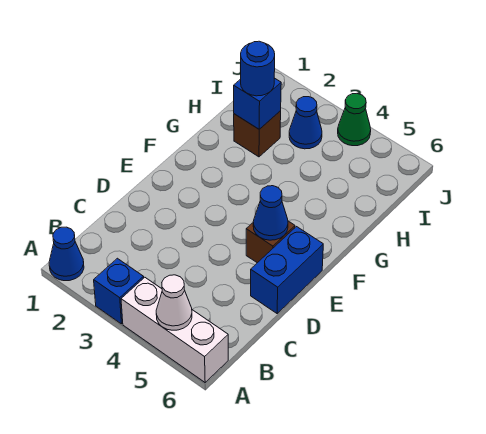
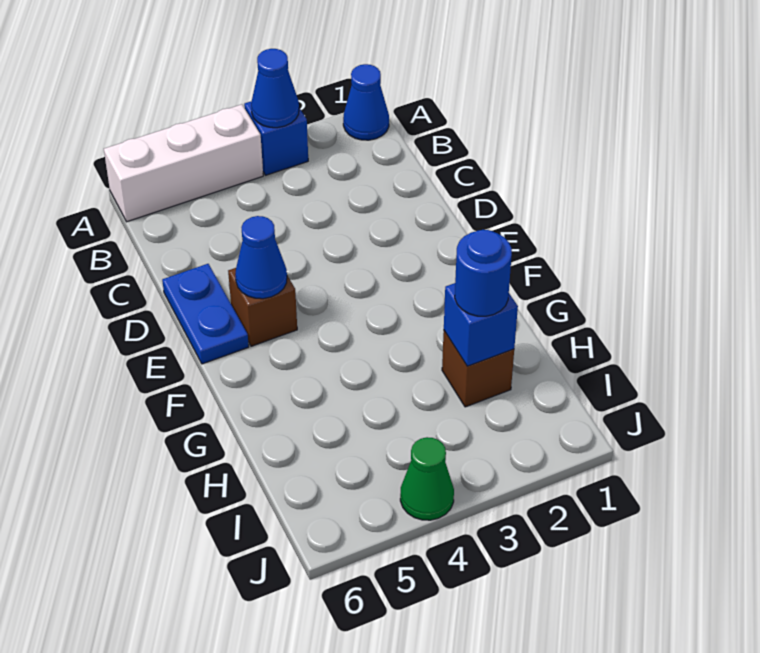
white 1x1 cone [156,275,192,330] -> none
blue 1x2 brick [251,227,323,313] -> blue 1x2 plate [162,264,249,364]
blue 1x1 cone [289,97,322,149] -> blue 1x1 cone moved to [251,49,299,128]

